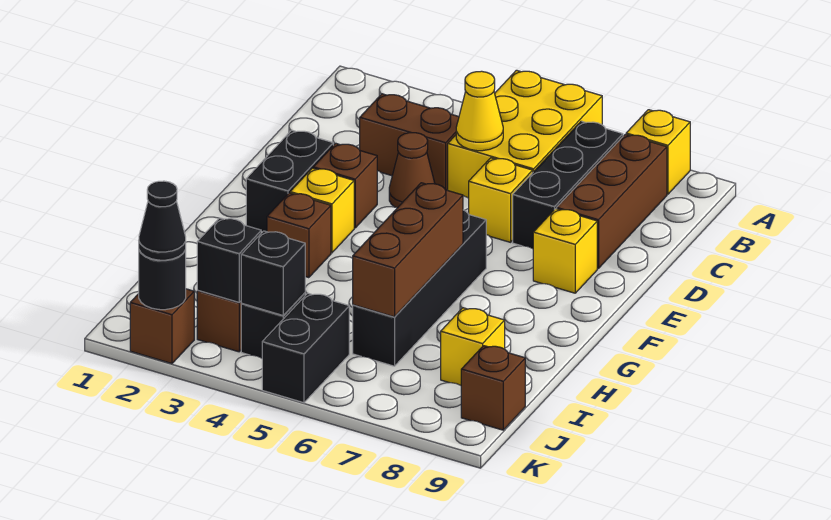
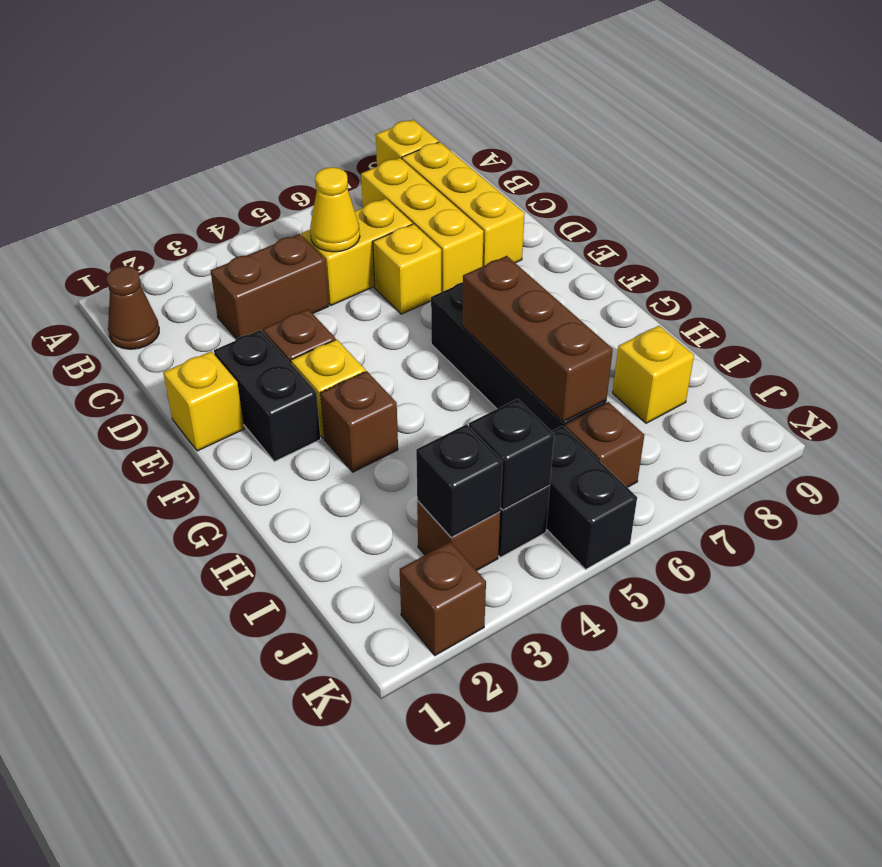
yellow 2x3 brick [448,70,602,198] -> yellow 1x2 brick [302,199,412,305]
black 1x3 brick [513,121,623,249] -> yellow 1x3 brick [361,158,483,292]
brown 1x3 brick [557,134,667,269] -> yellow 1x3 brick [402,142,525,266]
brown 1x1 cone [389,133,435,208] -> brown 1x1 cone moved to [107,266,159,349]
yellow 1x1 brick [533,209,597,293] -> yellow 1x1 brick moved to [163,351,244,451]
brown 1x1 brick [461,346,525,430] -> brown 1x1 brick moved to [564,402,644,488]
black 1x1 round brick [139,250,186,310] -> none
black 1x1 cone [139,181,186,260] -> none

